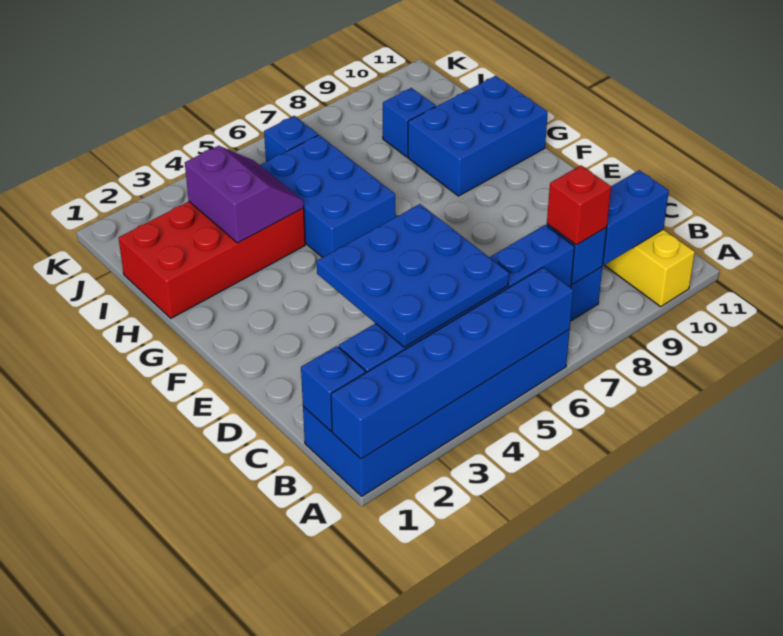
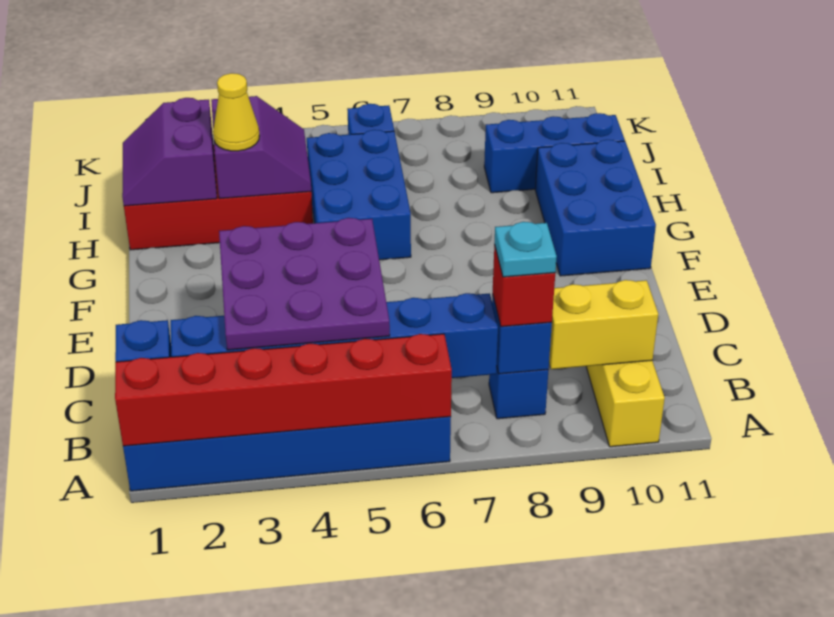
blue 1x6 brick [331,267,573,459] -> red 1x6 brick [115,334,452,446]
blue 3x3 plate [317,204,509,347] -> purple 3x3 plate [219,218,390,350]
none -> cyan 1x1 plate [495,222,557,277]
blue 1x2 brick [603,170,669,265] -> yellow 1x2 brick [549,280,658,369]
blue 2x3 brick [408,76,548,196] -> blue 2x3 brick turned to [535,140,656,276]
none -> purple 2x2 slope [122,98,217,206]
none -> yellow 1x1 cone [213,73,260,151]
blue 1x1 brick [383,88,436,157] -> blue 1x3 brick [484,113,625,193]

